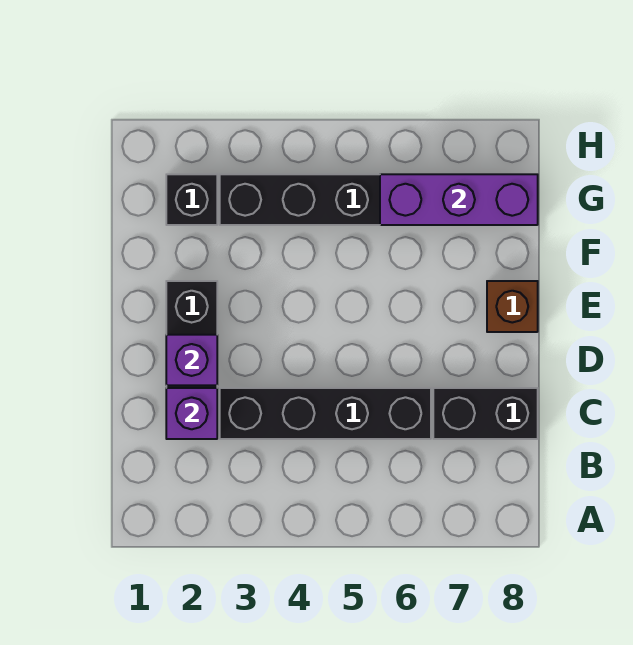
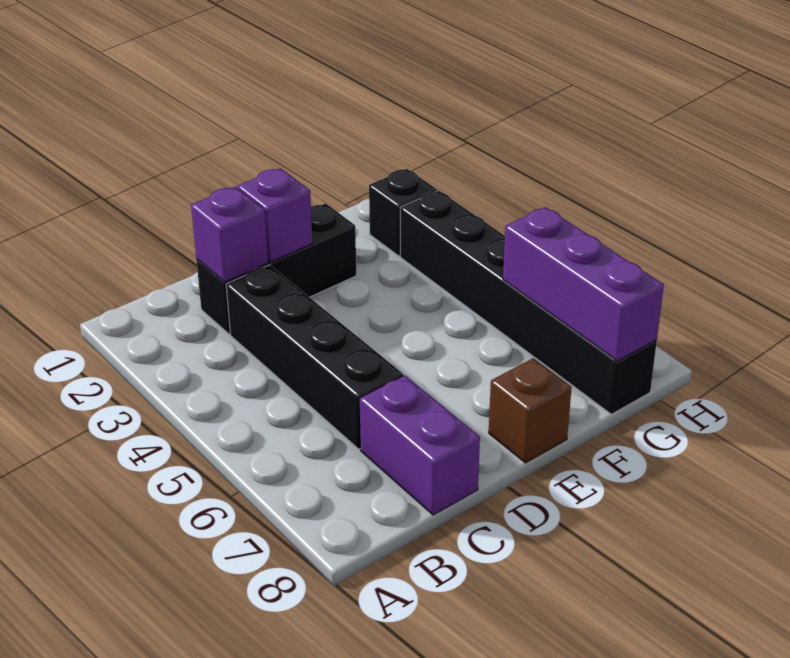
black 1x2 brick [433,388,538,439] -> purple 1x2 brick [359,375,480,515]

